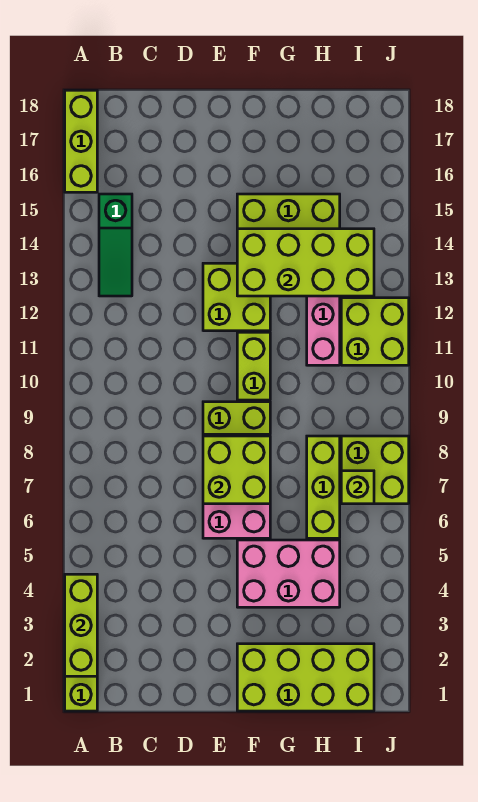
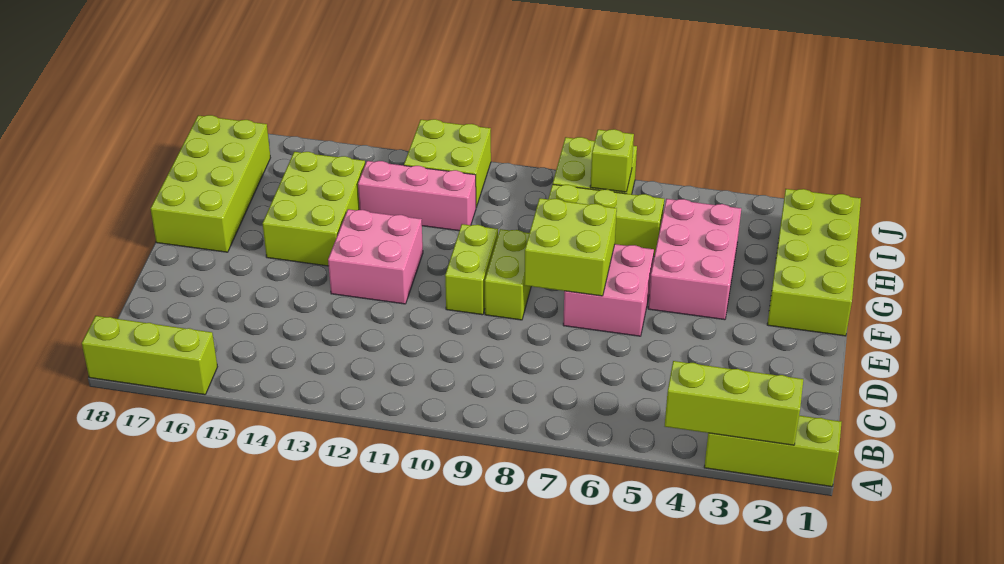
green 1x3 slope [99,194,132,296] -> none
lime 2x2 brick [203,263,270,331] -> pink 2x2 brick [328,209,423,304]
lime 1x2 brick [237,332,270,400] -> lime 1x2 brick turned to [445,224,498,315]
lime 2x4 brick [237,229,374,296] -> lime 2x4 brick moved to [150,115,270,252]

